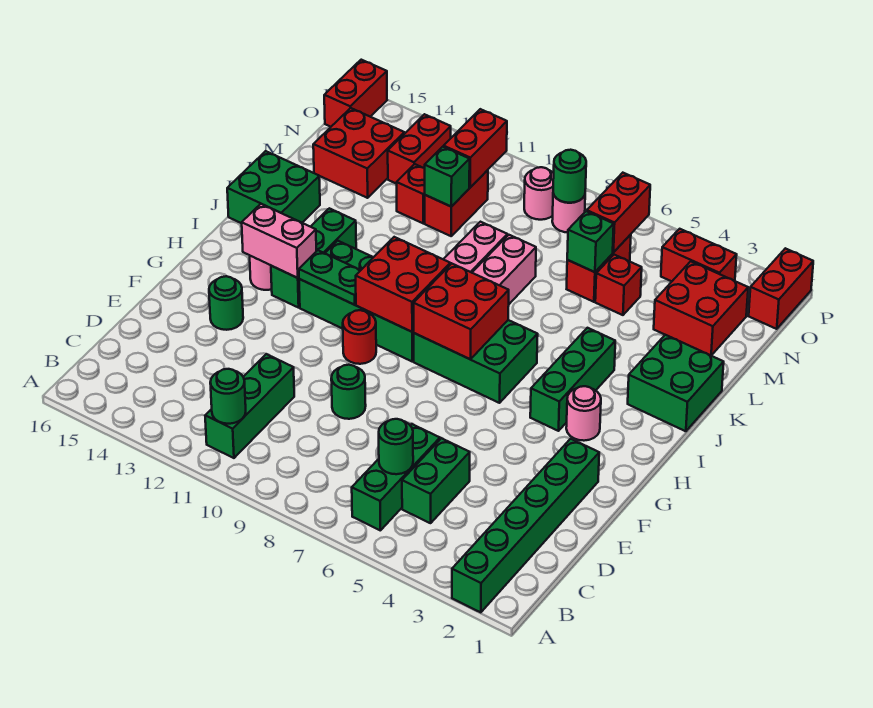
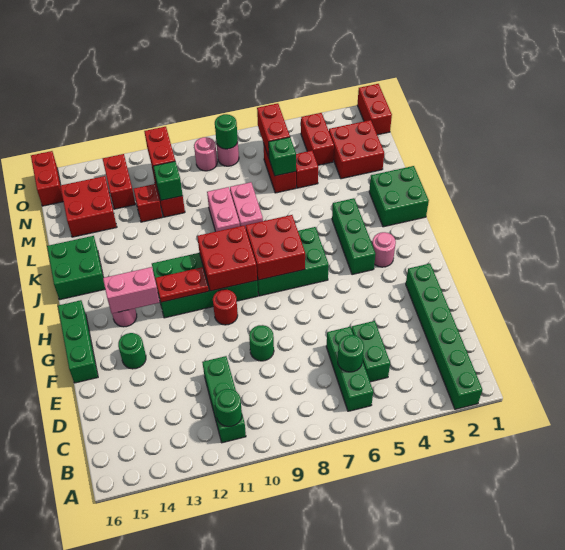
green 1x2 plate [299,250,361,305] -> red 1x2 plate [155,267,209,302]
green 1x3 brick [271,208,356,308] -> green 1x3 brick moved to [58,300,98,383]
red 1x2 brick [661,229,737,281] -> red 1x2 brick turned to [301,113,334,165]

